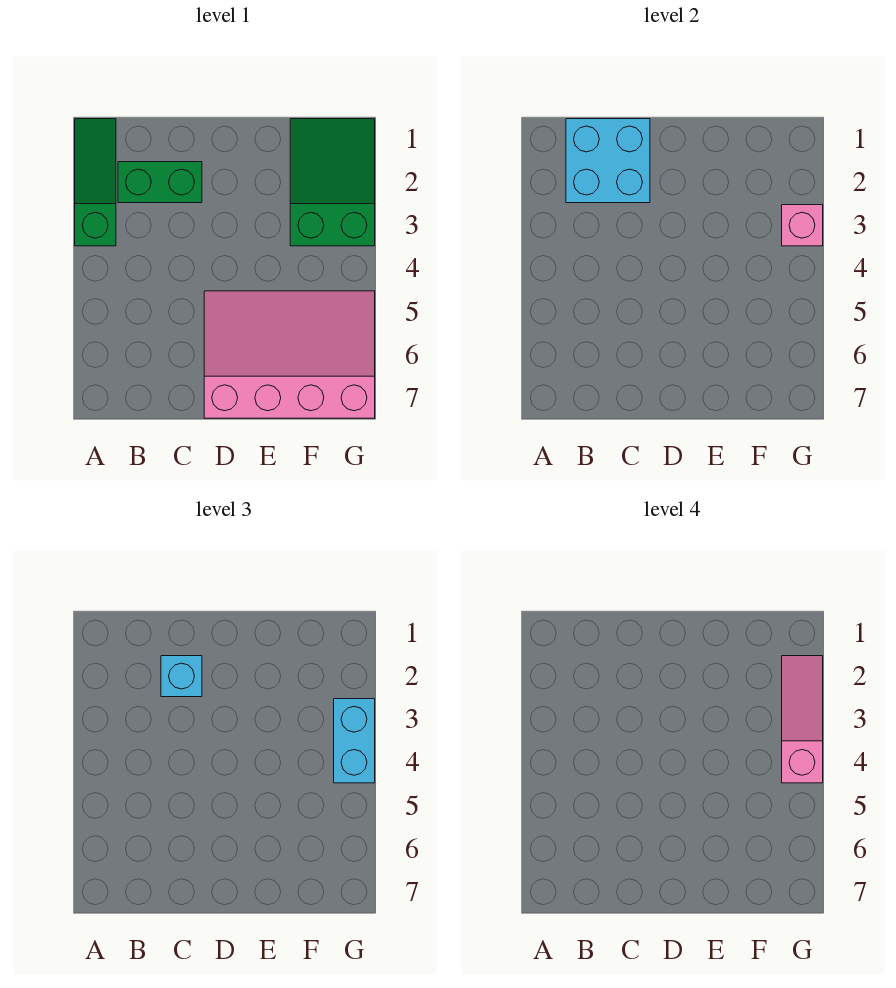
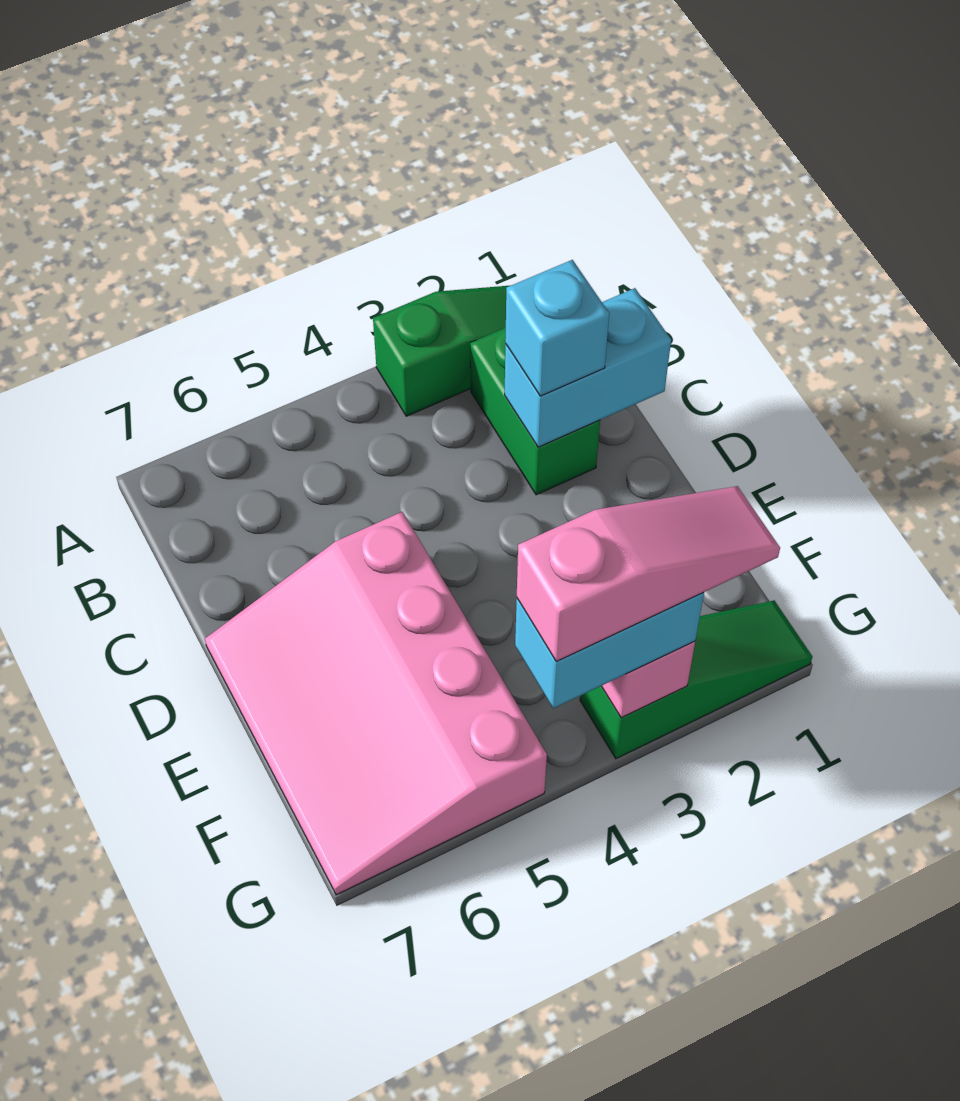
cyan 2x2 brick [566,119,650,203] -> cyan 1x2 brick [505,288,671,447]
pink 3x4 slope [204,291,375,418] -> pink 3x4 slope turned to [205,512,547,895]
green 2x3 slope [290,119,375,246] -> green 1x3 slope [580,601,812,759]

